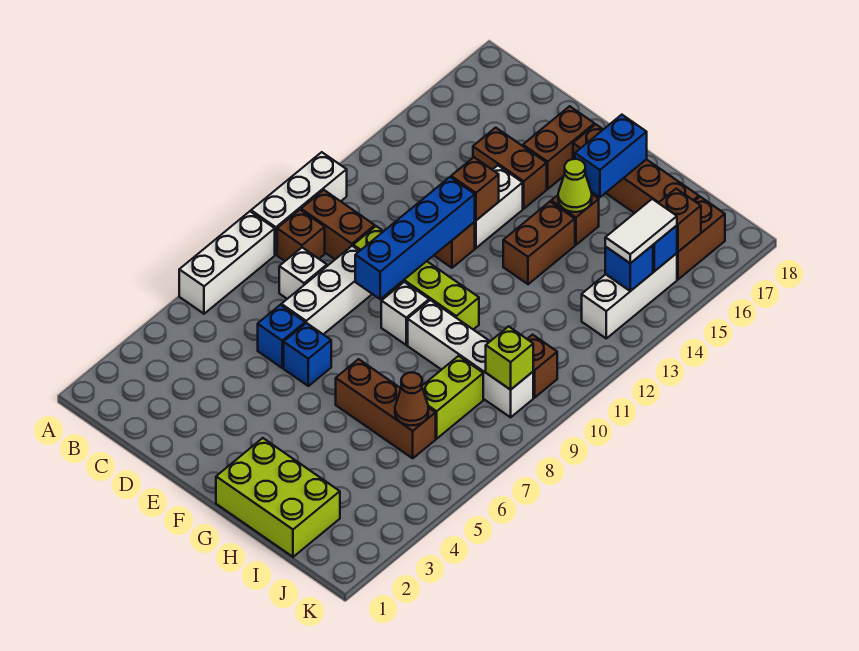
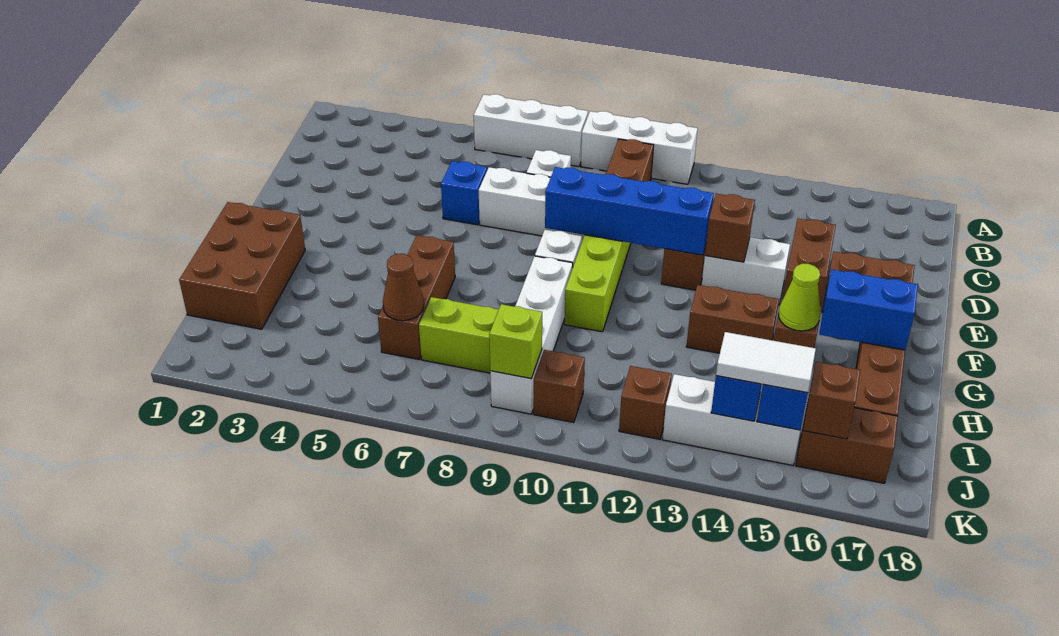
brown 1x1 brick [277,210,325,261] -> brown 1x1 brick moved to [619,366,672,439]
blue 1x1 brick [284,323,331,386] -> none
lime 2x3 brick [216,438,340,557] -> brown 2x3 brick [179,202,305,329]

